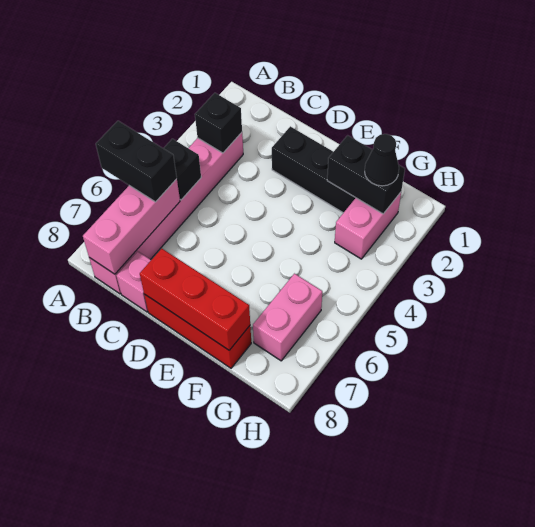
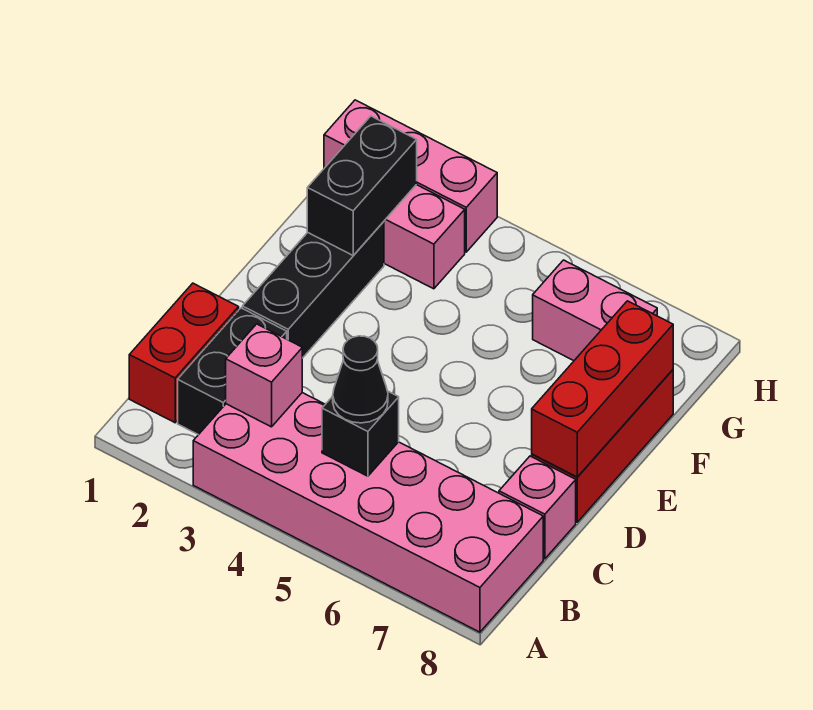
black 1x2 brick [96,121,177,202] -> black 1x2 brick moved to [178,308,287,435]
none -> red 1x2 brick [129,283,239,423]
pink 1x6 brick [89,133,243,294] -> pink 2x6 brick [193,393,543,632]
black 1x1 brick [195,93,242,153] -> pink 1x1 brick [226,324,302,427]
pink 1x3 brick [83,179,180,274] -> pink 1x3 brick moved to [324,100,497,252]
black 1x1 cone [365,134,399,186] -> black 1x1 cone moved to [333,336,388,423]

